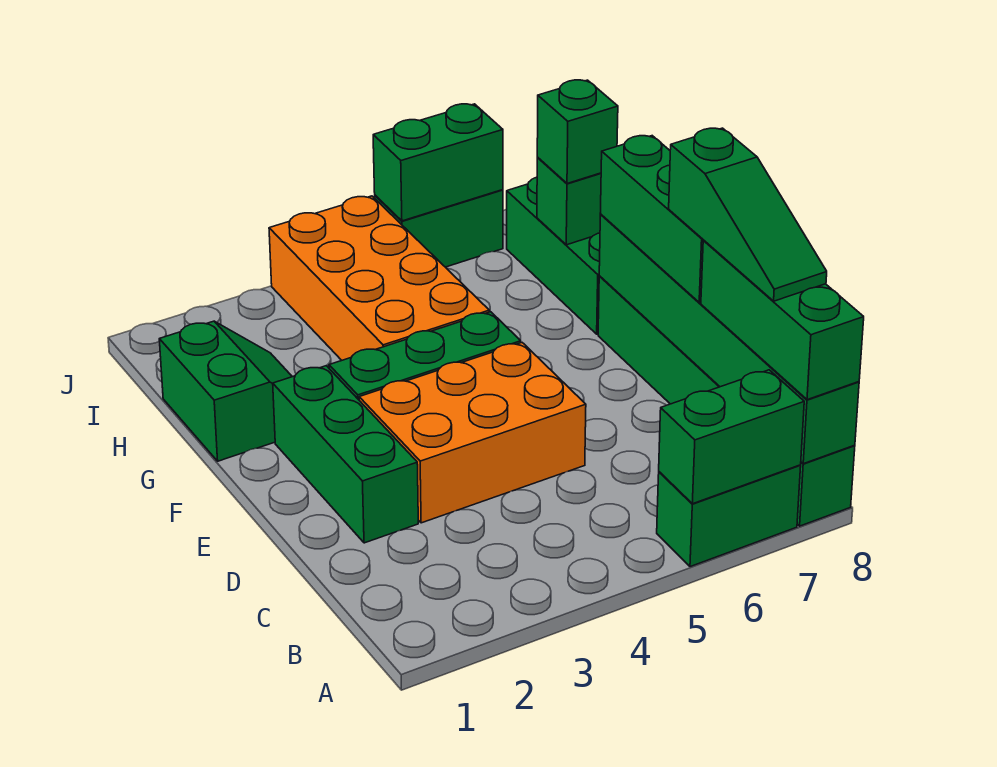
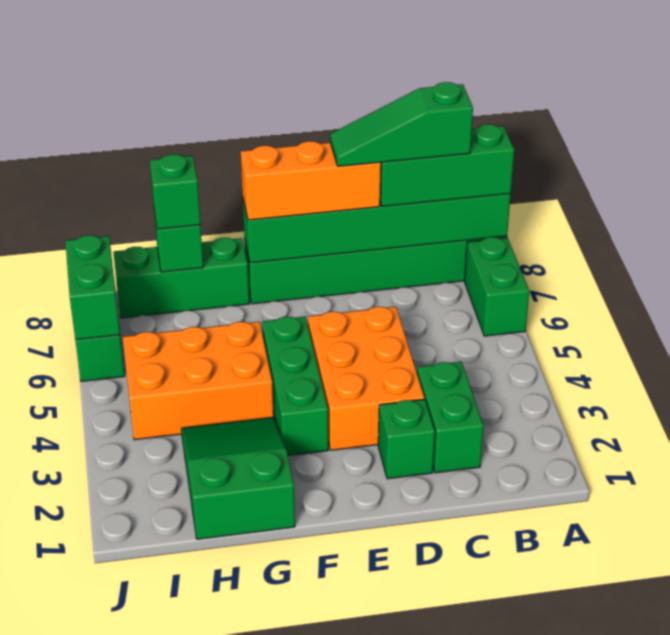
green 1x2 brick [659,370,804,504] -> green 1x2 brick moved to [417,362,484,473]
green 1x3 slope [669,128,827,301] -> green 1x3 slope turned to [330,82,473,166]
green 1x3 brick [273,366,418,543] -> green 1x1 brick [378,399,435,479]
green 1x3 brick [600,136,704,302] -> orange 1x3 brick [241,141,381,220]
green 2x2 slope [159,321,292,461] -> green 2x3 slope [181,417,295,539]
orange 2x4 brick [269,196,489,360] -> orange 2x3 brick [123,322,274,440]

